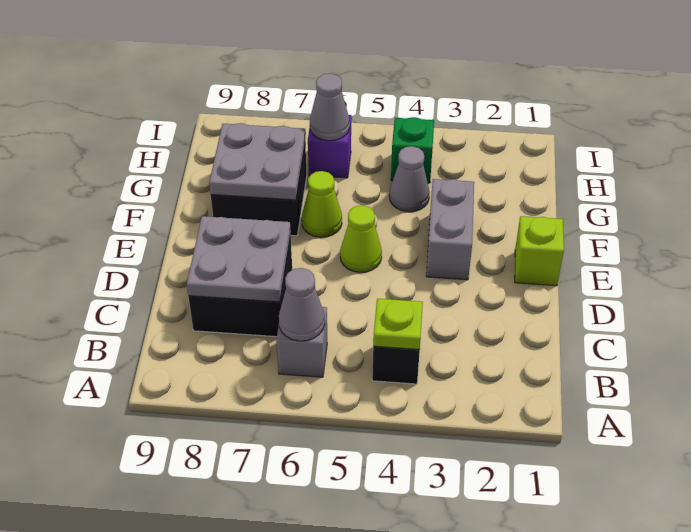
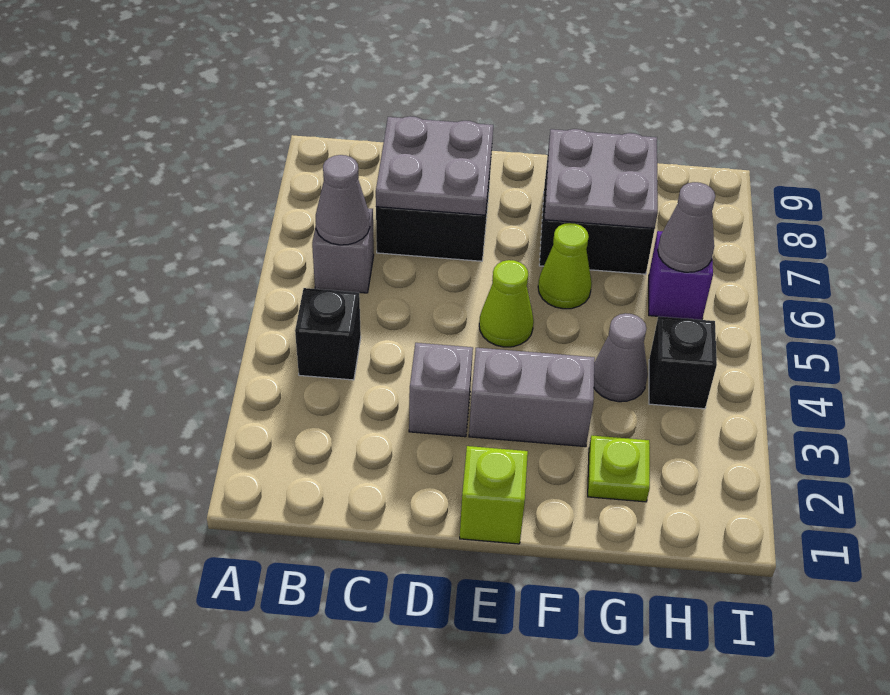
lime 1x1 plate [373,299,423,350] -> lime 1x1 plate moved to [588,435,650,502]
none -> grey 1x1 brick [409,343,473,437]
green 1x1 brick [391,117,434,183] -> black 1x1 brick [649,316,717,409]

